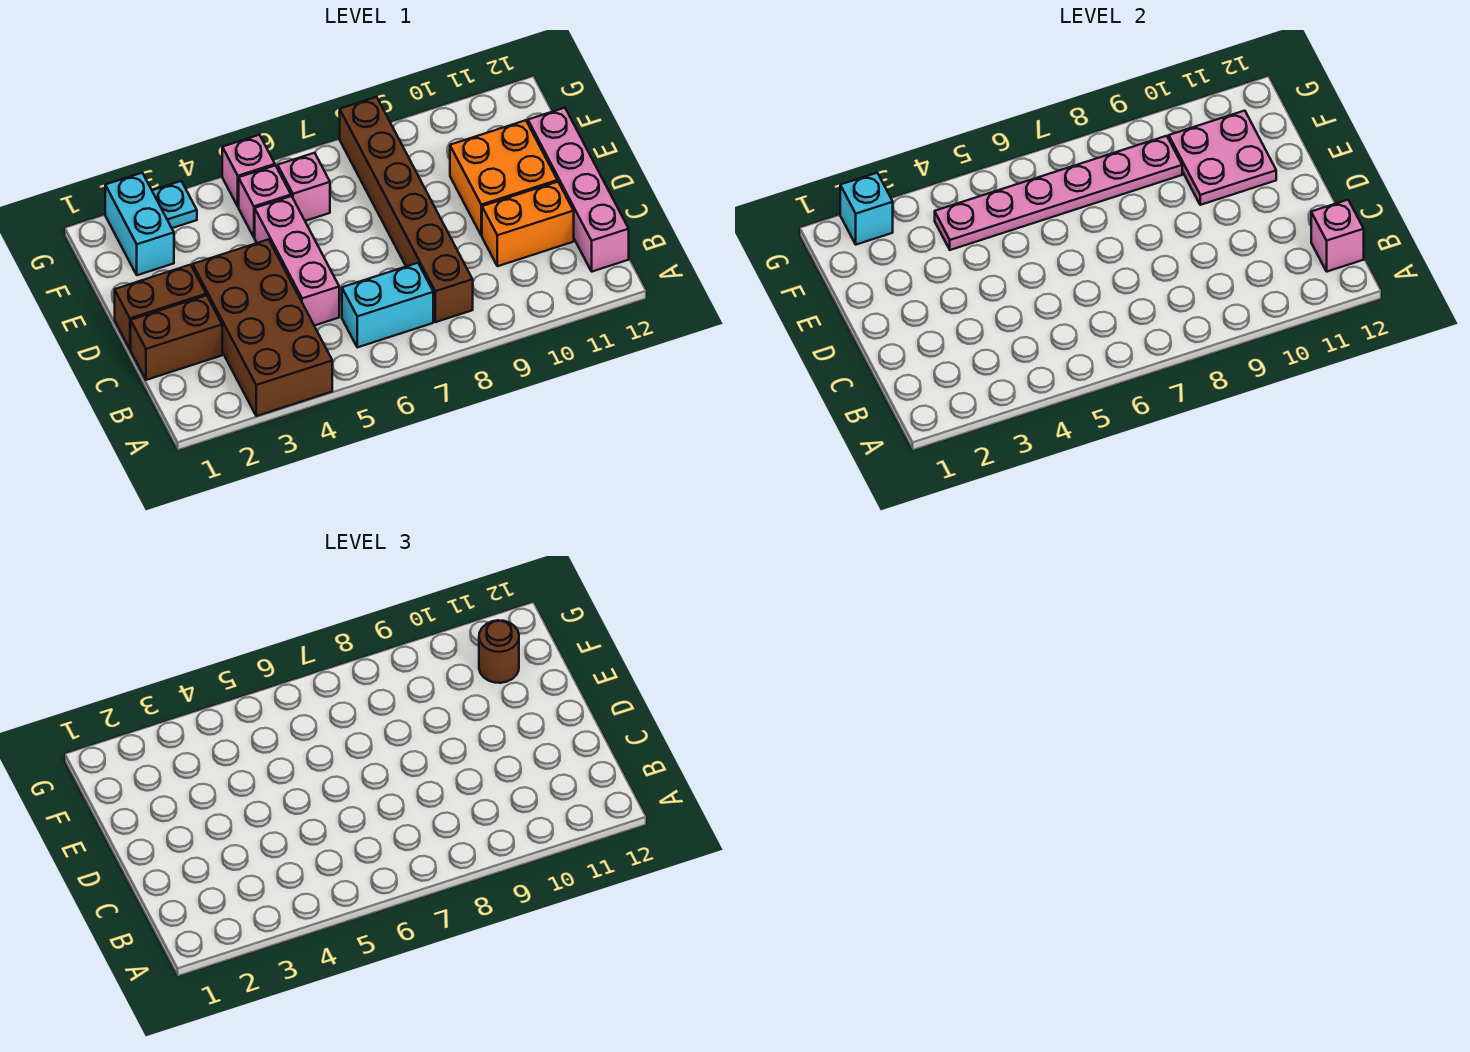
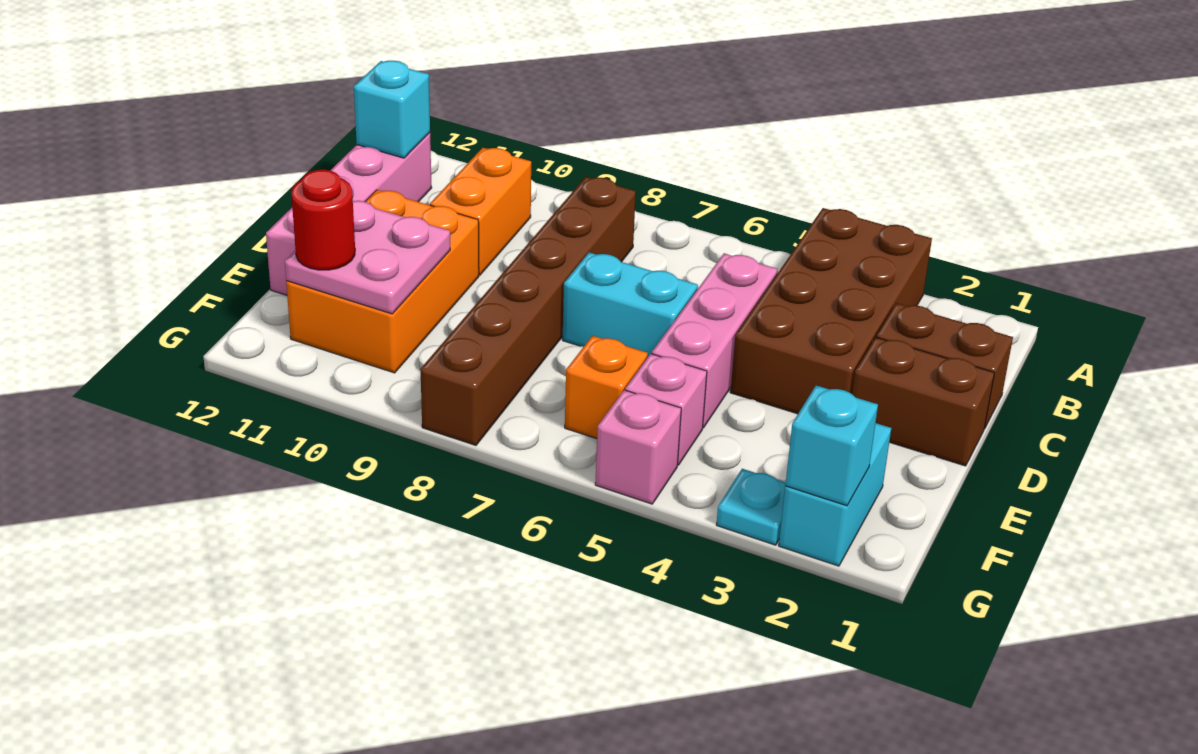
cyan 1x2 brick [342,263,433,347] -> cyan 1x2 brick moved to [563,252,698,358]
pink 1x1 brick [1311,200,1364,272] -> cyan 1x1 brick [354,61,430,158]
orange 1x2 brick [482,182,574,266] -> orange 1x2 brick turned to [430,148,531,275]
orange 2x2 brick [450,120,557,236] -> orange 2x3 brick [286,190,479,373]
pink 1x6 plate [935,136,1182,250] -> none
pink 1x1 brick [278,153,330,221] -> orange 1x1 brick [565,336,648,439]
brown 1x1 round brick [479,620,519,683] -> red 1x1 round brick [292,170,355,270]

